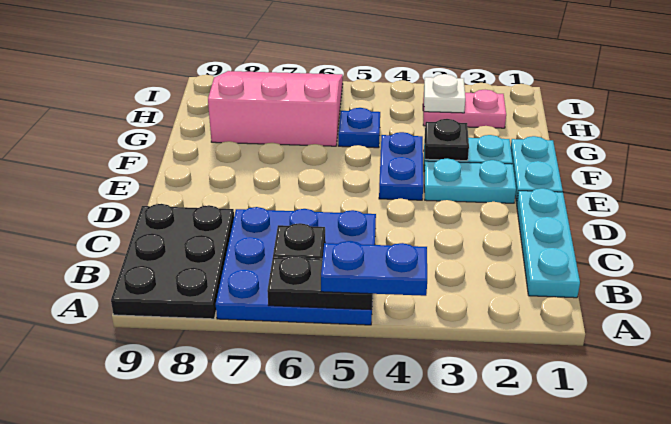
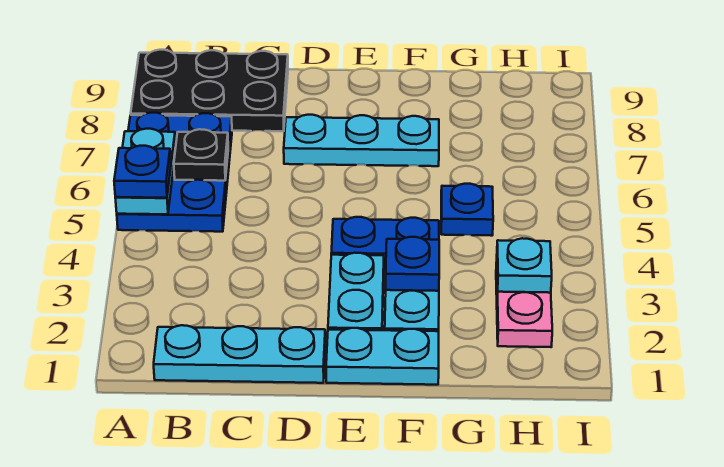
blue 1x2 plate [321,241,427,296] -> blue 1x1 plate [114,146,171,198]
blue 3x3 plate [216,207,376,325] -> blue 2x3 plate [117,113,232,232]
black 1x2 plate [267,256,372,310] -> cyan 1x2 plate [115,129,176,214]
none -> cyan 1x3 plate [284,115,439,166]
black 1x1 plate [425,119,469,161] -> blue 1x1 plate [386,237,439,291]
pink 3x3 slope [208,71,343,146] -> none
white 1x1 plate [424,74,465,113] -> cyan 1x1 plate [497,238,552,293]

